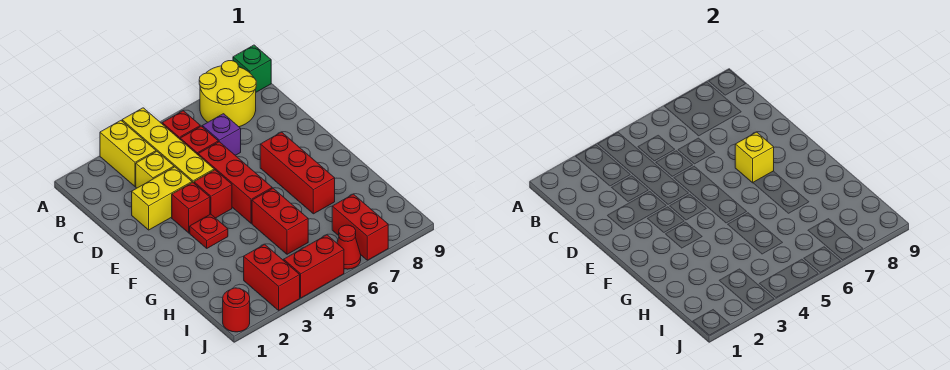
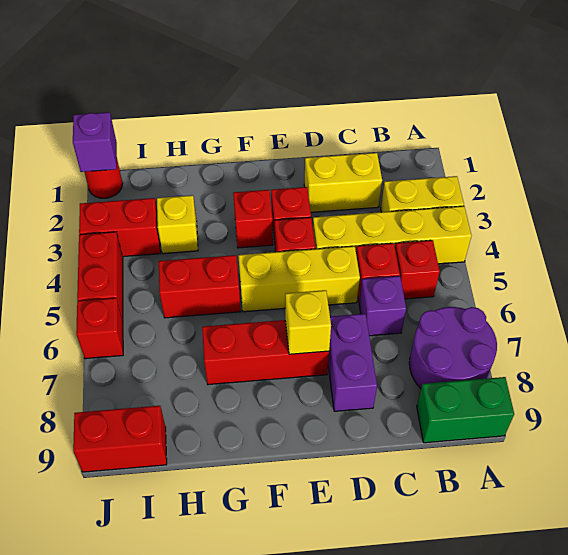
yellow 2x2 round brick [199,61,256,127] -> purple 2x2 round brick [409,307,497,388]
green 1x1 brick [233,45,271,92] -> green 1x2 brick [417,377,514,443]
yellow 1x1 brick [136,151,174,188] -> yellow 1x1 brick moved to [157,195,198,254]
yellow 1x2 brick [132,167,192,230] -> yellow 1x2 brick turned to [304,153,382,212]
red 1x3 brick [198,142,272,223] -> yellow 1x3 brick [238,246,360,312]
none -> purple 1x2 brick [328,314,377,411]
red 1x1 plate [190,214,228,248] -> red 1x1 brick [233,190,273,248]
red 1x2 brick [332,194,388,260] -> red 1x2 brick moved to [73,406,167,472]
none -> purple 1x1 brick [73,112,117,172]
red 1x1 cone [337,225,361,269] -> red 1x1 brick [76,298,123,359]

